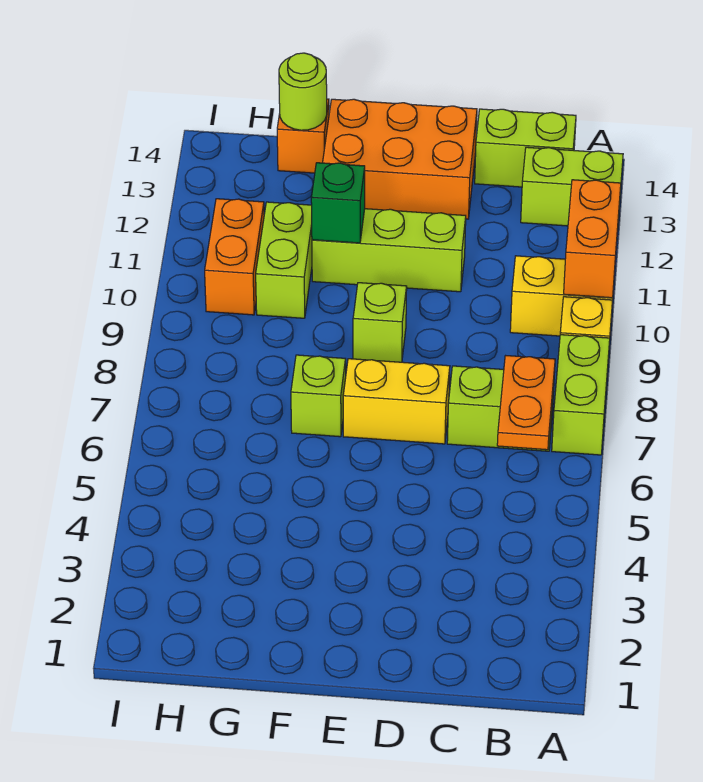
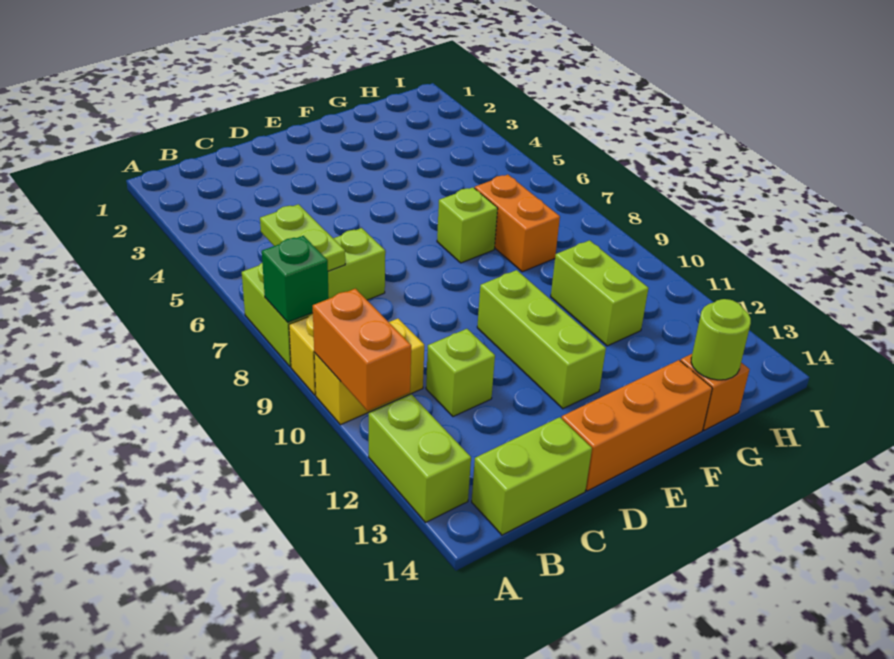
lime 1x2 brick [521,147,623,226] -> lime 1x2 brick turned to [369,394,471,522]
orange 1x2 plate [497,356,555,450] -> lime 1x2 plate [260,204,345,271]
yellow 1x2 brick [343,359,450,444] -> none
lime 1x3 brick [312,209,466,292] -> lime 1x3 brick turned to [477,270,606,409]
orange 2x3 brick [323,99,477,219] -> orange 1x3 brick [561,360,712,491]
lime 1x1 brick [353,283,407,362] -> lime 1x1 brick moved to [426,329,495,416]
green 1x1 brick [311,163,365,243] -> green 1x1 brick moved to [262,236,329,322]
orange 1x2 brick [205,199,264,315] -> orange 1x2 brick moved to [475,175,560,272]

